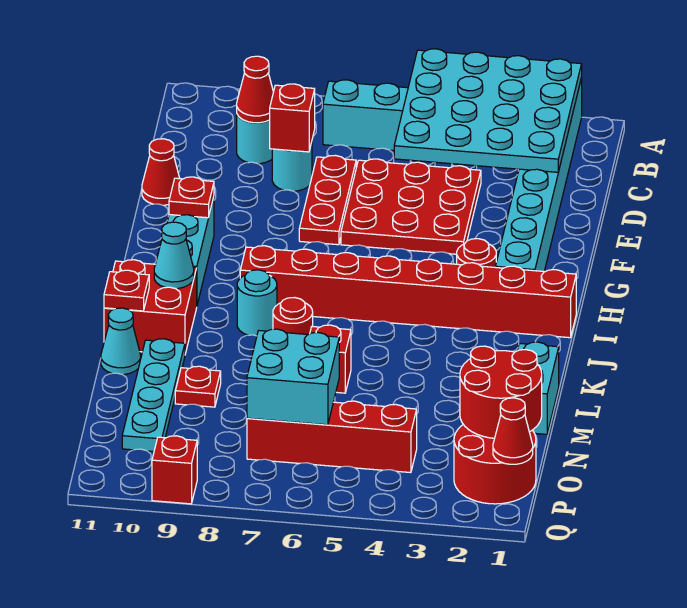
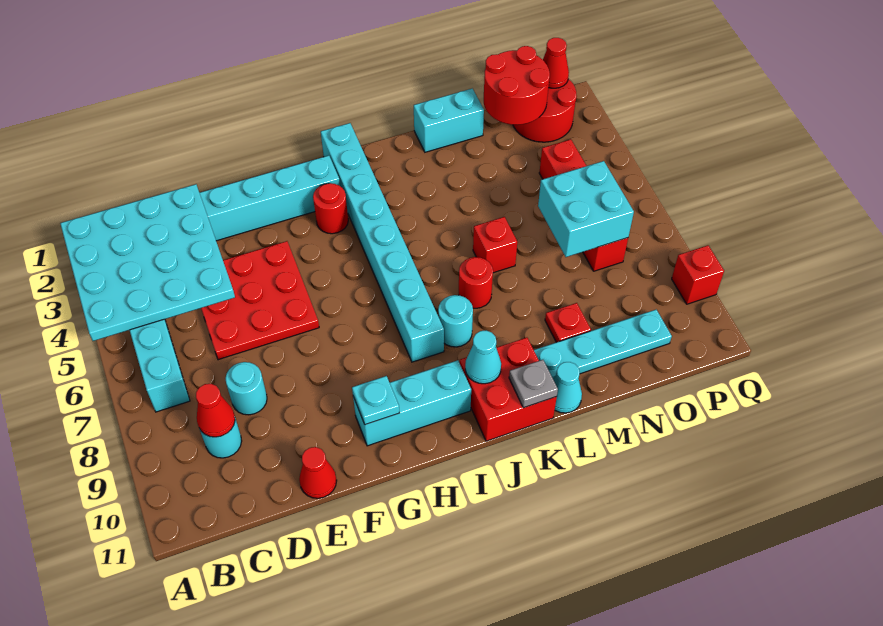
red 1x3 plate [299,155,356,245] -> none
red 1x1 brick [270,84,315,152] -> none
red 1x1 plate [169,177,214,218] -> cyan 1x1 plate [352,376,399,425]
red 1x8 brick [240,246,576,338] -> cyan 1x8 brick [321,123,444,362]
red 1x1 plate [104,270,149,311] -> grey 1x1 plate [509,360,558,408]

